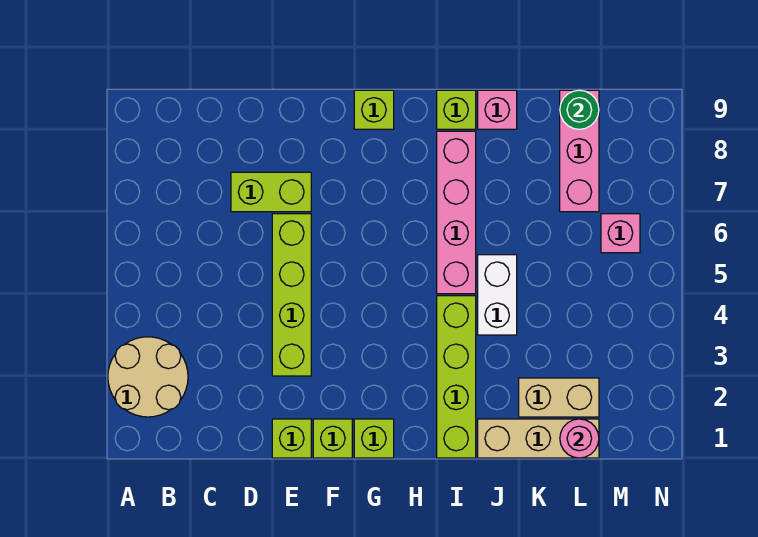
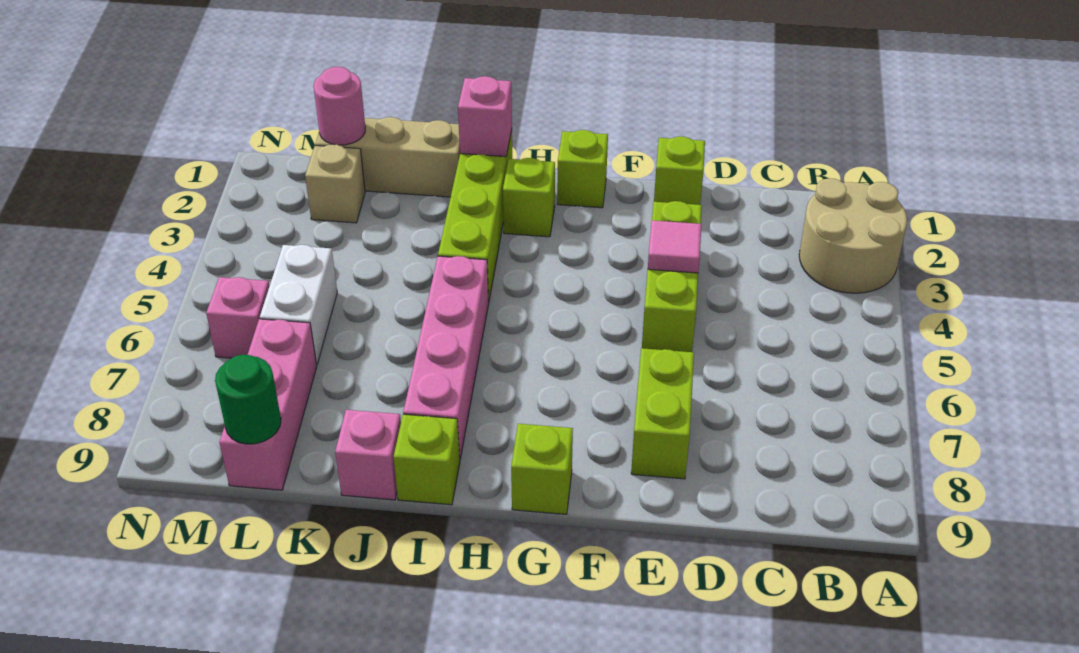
lime 1x2 brick [231,172,311,212] -> lime 1x2 brick turned to [631,348,694,479]
lime 1x4 brick [272,214,311,376] -> lime 1x3 brick [642,201,702,352]
none -> pink 1x1 tile [648,220,701,273]
lime 1x1 brick [313,419,352,458] -> lime 1x1 brick moved to [503,158,555,237]
none -> pink 1x1 brick [458,76,512,157]
white 1x2 brick [478,255,517,335] -> white 1x2 brick moved to [260,245,337,365]
tan 1x2 brick [519,378,599,417] -> tan 1x1 brick [305,144,365,223]

